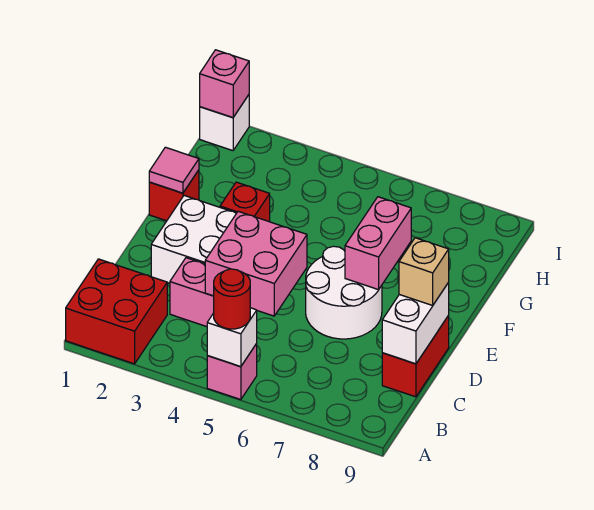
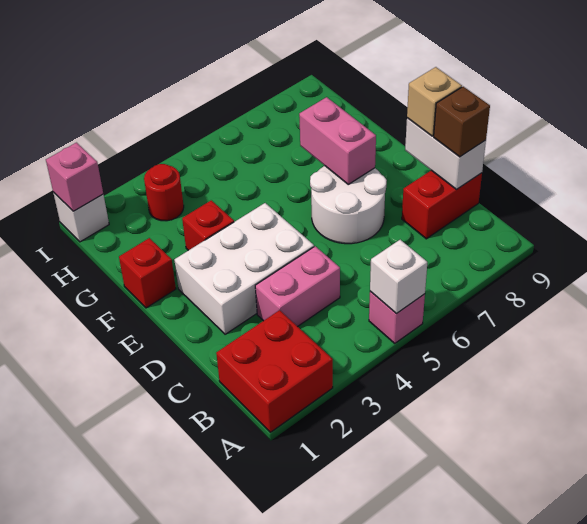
red 1x1 round brick [214,269,250,329] -> red 1x1 round brick moved to [144,164,184,221]
pink 2x2 brick [205,211,307,316] -> none
red 1x2 brick [382,316,449,397] -> red 1x2 brick turned to [402,170,482,239]
none -> brown 1x1 brick [434,87,490,157]
pink 1x1 tile [149,147,199,193] -> none

